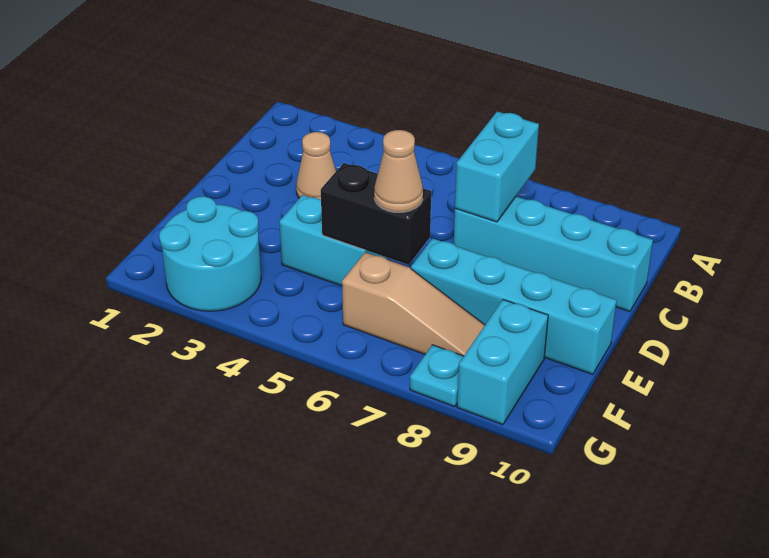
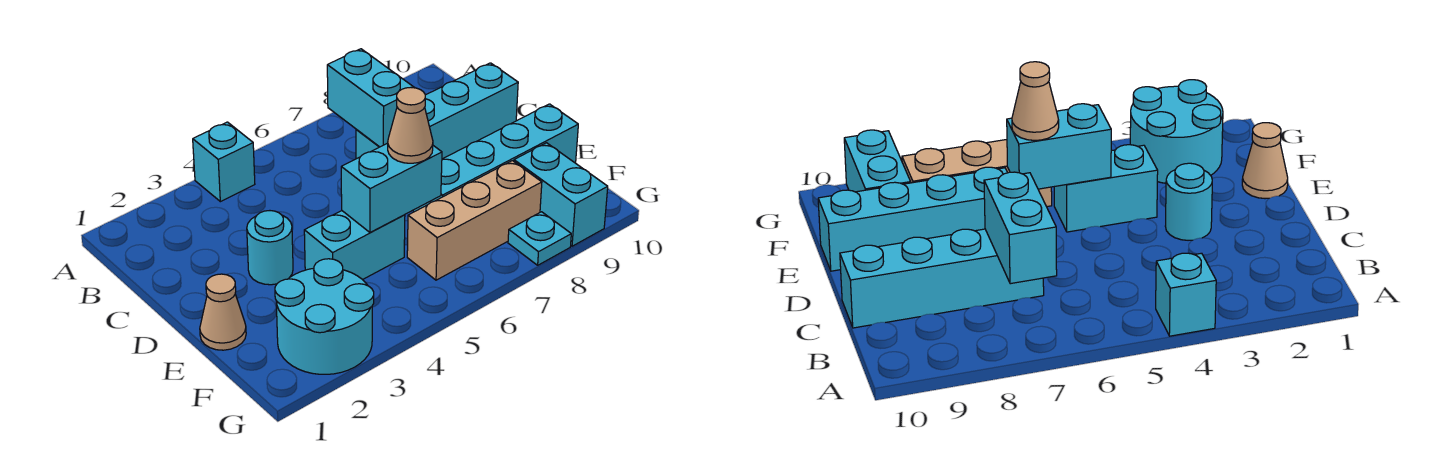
none -> cyan 1x1 brick [193,122,255,202]
tan 1x1 cone [296,132,336,200] -> tan 1x1 cone moved to [200,274,246,350]
none -> cyan 1x1 round brick [247,211,293,285]
black 1x2 brick [321,163,431,265] -> cyan 1x2 brick [341,143,442,232]
tan 1x3 slope [342,252,485,356] -> tan 1x3 brick [407,161,542,280]

